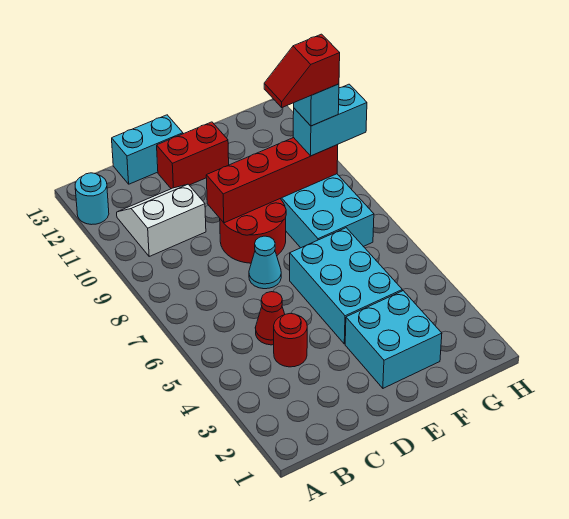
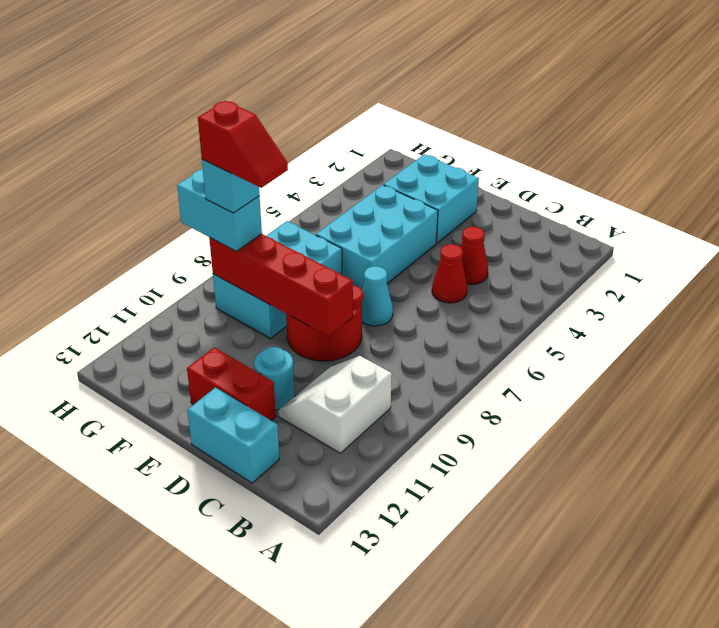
cyan 1x1 round brick [75,173,109,225] -> cyan 1x1 round brick moved to [254,347,295,410]
white 2x2 slope [117,184,206,256] -> white 2x2 slope turned to [278,356,392,453]
red 1x1 round brick [274,313,307,367] -> red 1x1 cone [460,227,488,284]

